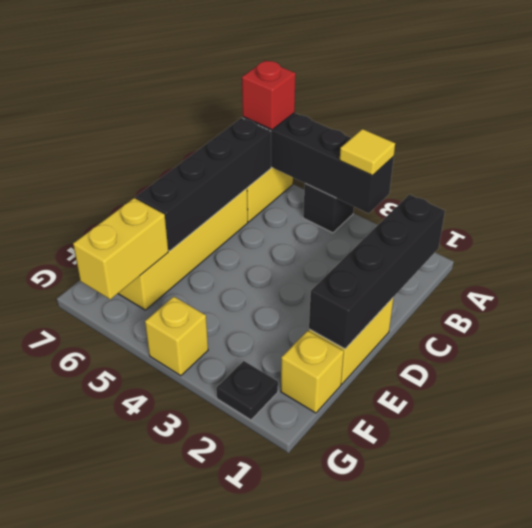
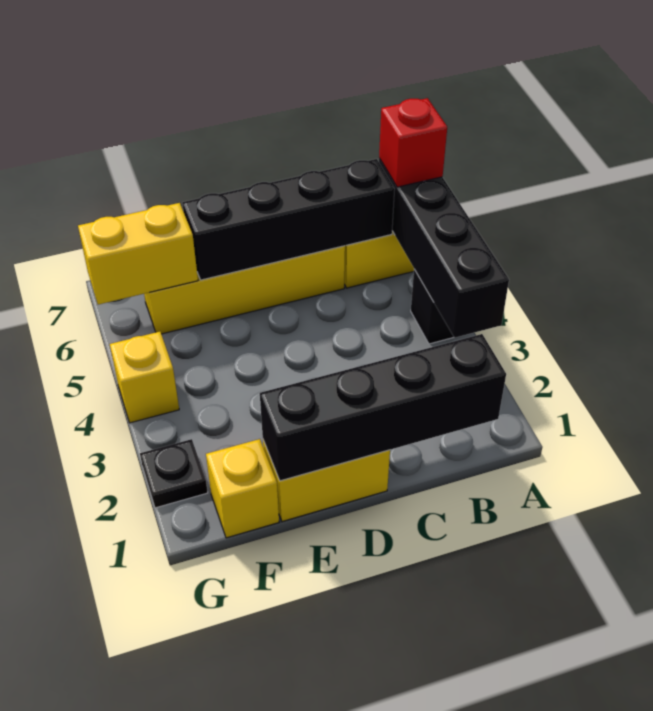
yellow 1x1 tile [340,129,395,176] -> none

